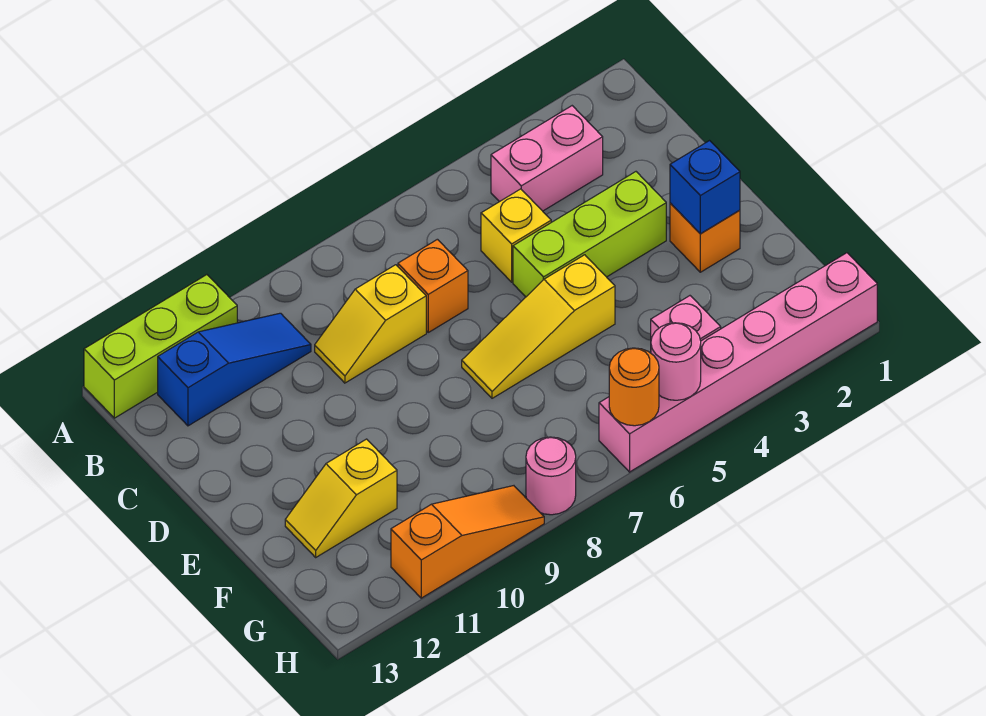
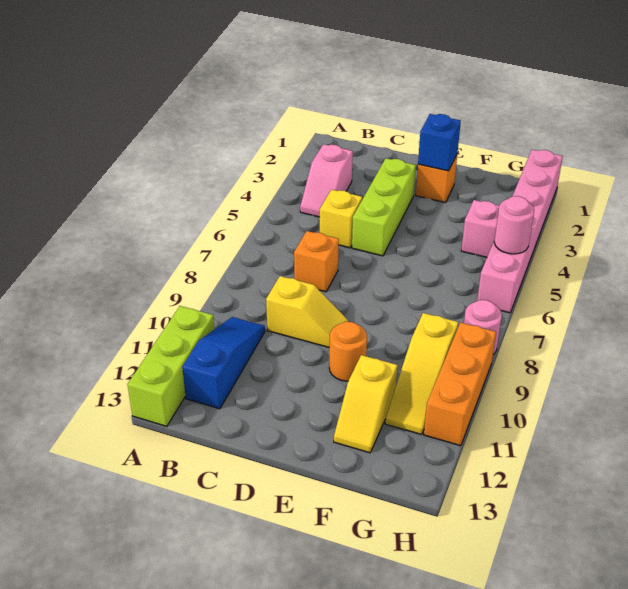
pink 1x2 brick [491,106,603,211] -> pink 1x2 slope [300,144,353,217]
yellow 1x2 slope [315,265,426,383] -> yellow 1x2 slope turned to [266,276,348,347]
yellow 1x3 slope [462,255,615,398] -> yellow 1x3 slope moved to [385,313,458,435]
orange 1x1 round brick [609,348,659,426] -> orange 1x1 round brick moved to [329,322,367,381]
orange 1x3 slope [391,486,544,598] -> orange 1x3 brick [424,323,496,446]

